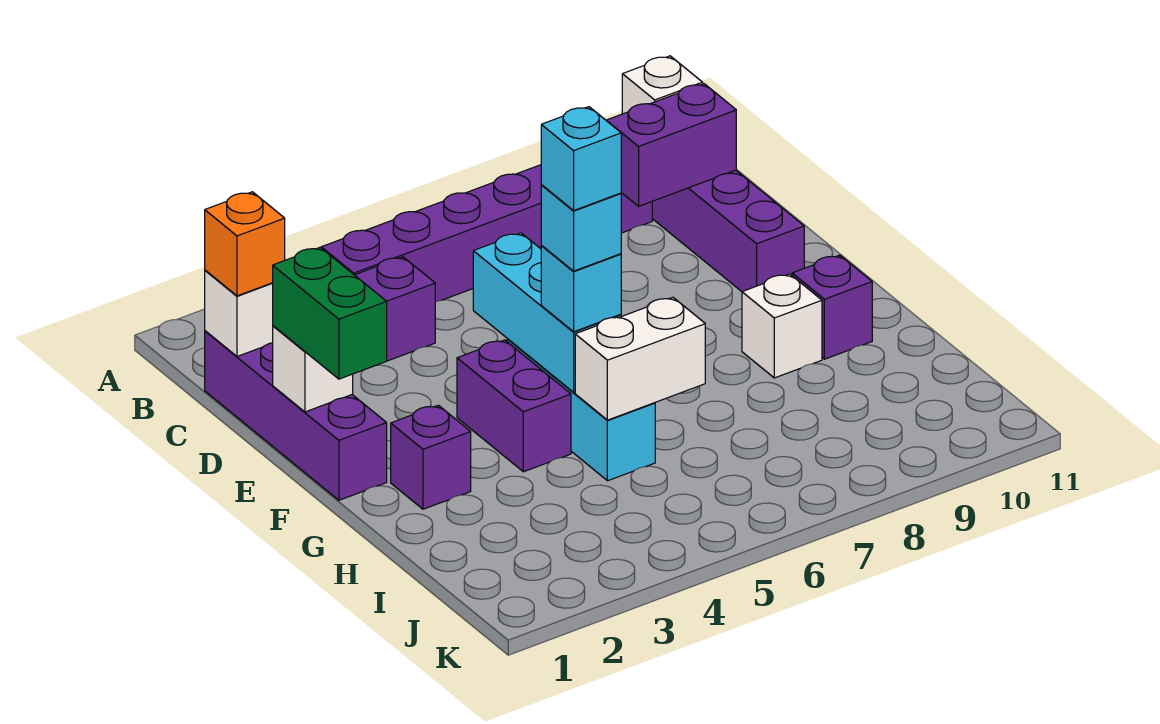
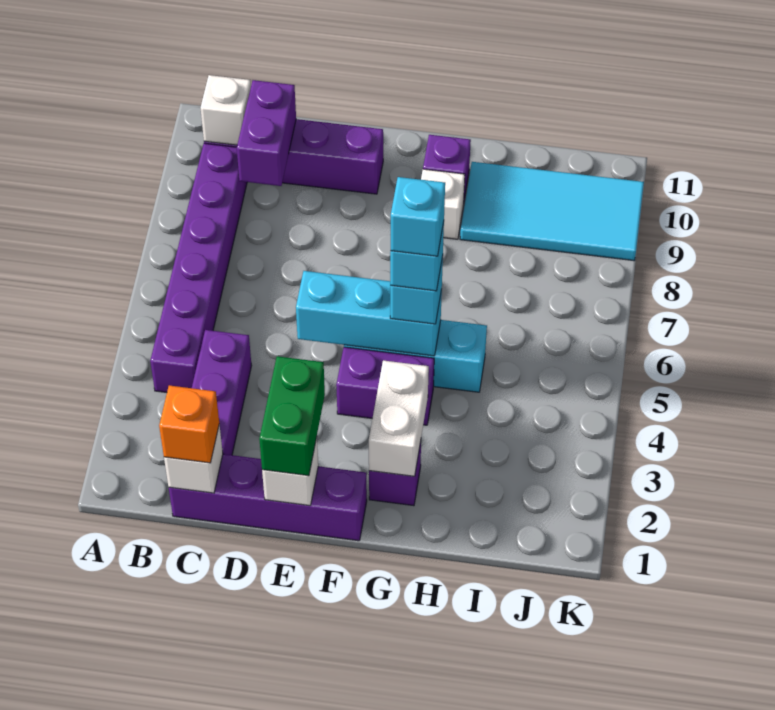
green 1x2 brick [273,247,387,379] -> green 1x2 brick turned to [259,356,325,476]
white 1x2 brick [575,297,705,420] -> white 1x2 brick moved to [369,360,429,476]
none -> cyan 2x4 tile [460,162,644,260]

